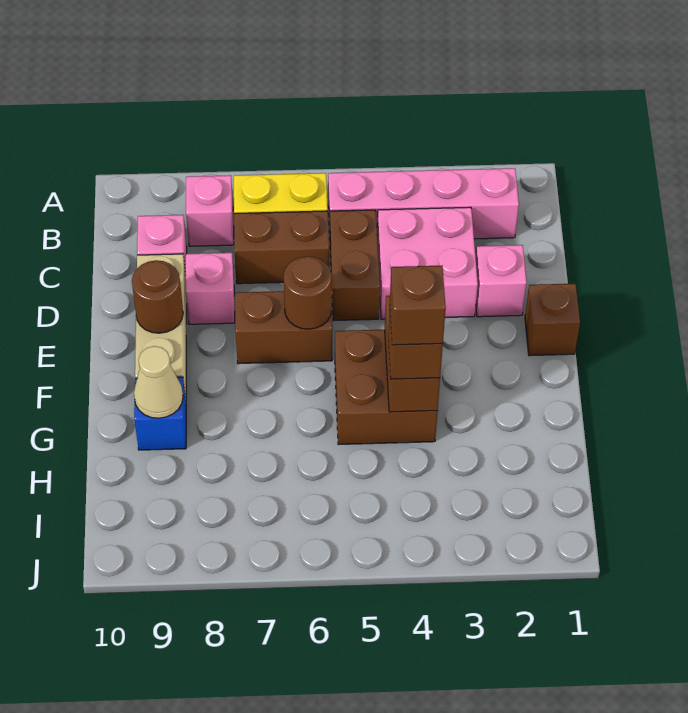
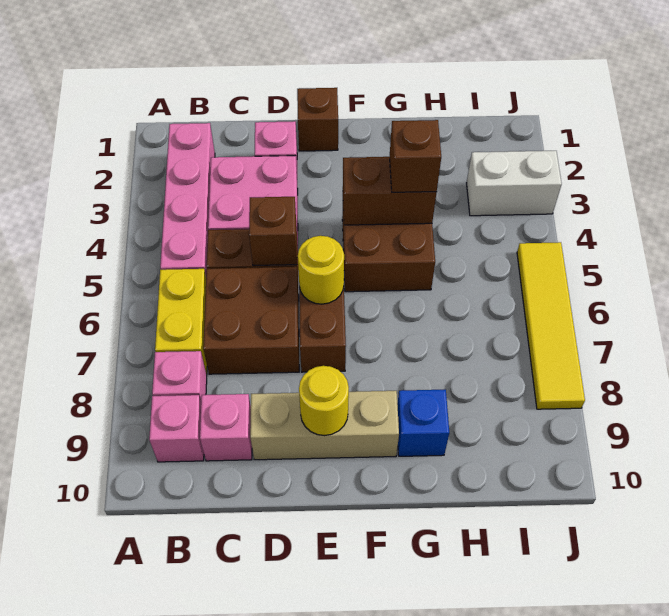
brown 1x2 brick [234,211,329,284] -> brown 2x2 brick [203,267,299,374]
pink 1x1 brick [185,253,235,324] -> pink 1x1 brick moved to [149,395,204,462]
brown 1x1 round brick [284,256,332,329] -> yellow 1x1 round brick [298,236,344,304]
brown 1x1 round brick [132,260,183,333] -> yellow 1x1 round brick [299,366,349,436]
brown 1x1 brick [390,266,446,345] -> brown 1x1 brick moved to [249,197,297,266]
tan 1x1 cone [134,346,183,418] -> none
none -> white 1x2 brick [467,151,562,216]
none -> yellow 1x4 tile [517,242,585,409]

